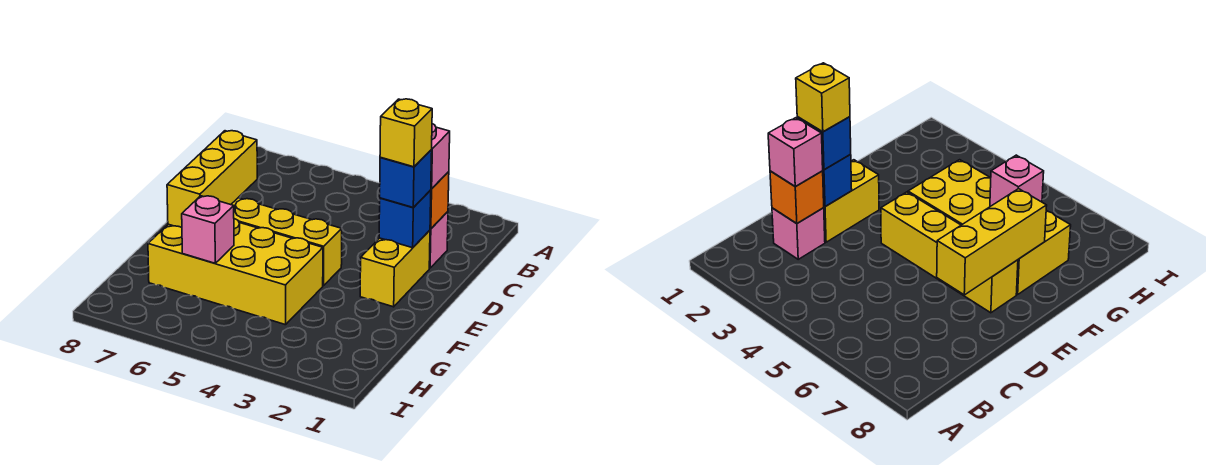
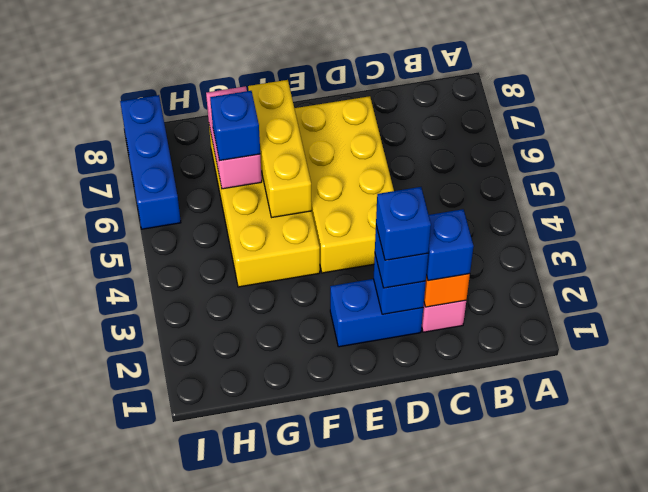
pink 1x1 brick [431,124,450,189] -> blue 1x1 brick [426,209,474,281]
yellow 1x2 brick [360,230,430,307] -> blue 1x2 brick [330,279,423,347]
yellow 1x1 brick [380,99,432,167] -> blue 1x1 brick [376,187,431,260]
yellow 1x3 brick [167,131,257,228] -> yellow 1x3 brick turned to [248,80,312,217]
yellow 1x4 brick [231,198,342,286] -> yellow 2x4 brick [294,96,394,273]
pink 1x1 brick [182,196,234,263] -> pink 1x2 brick [206,86,262,189]
none -> blue 1x1 brick [210,91,260,161]
none -> blue 1x3 brick [120,95,181,229]

